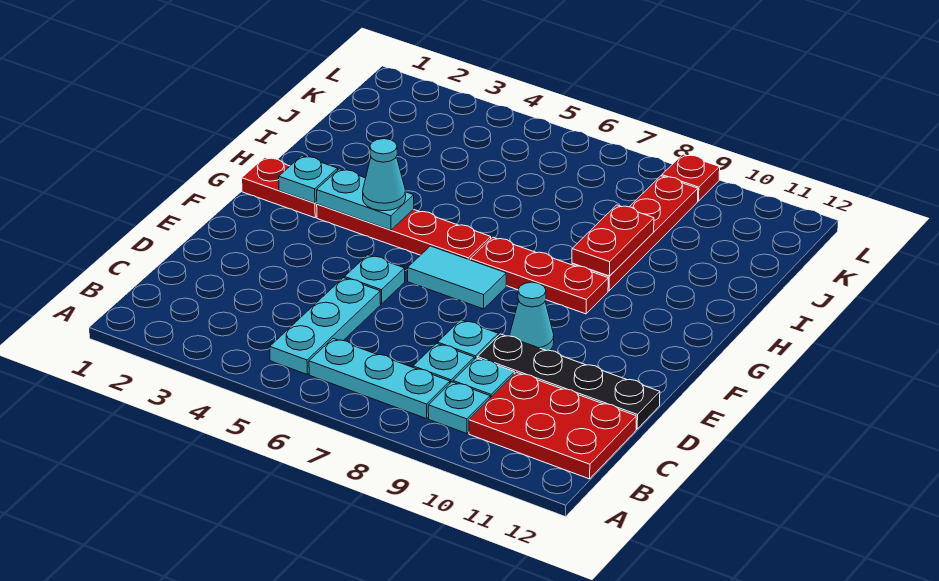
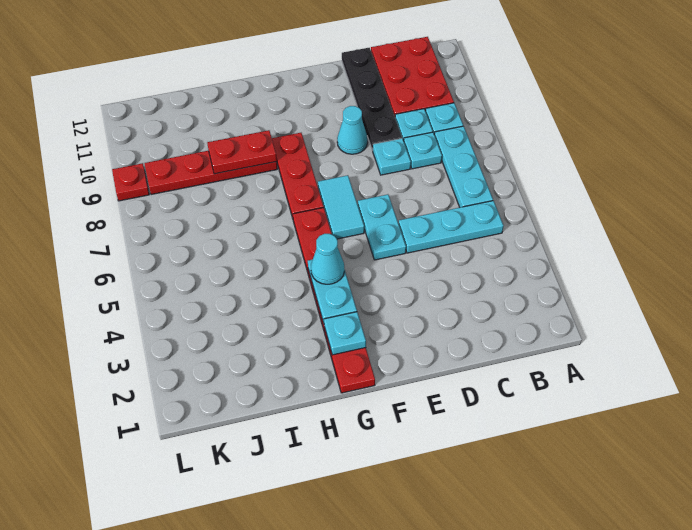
cyan 1x1 plate [345,255,405,304] -> cyan 1x2 plate [358,194,406,260]

